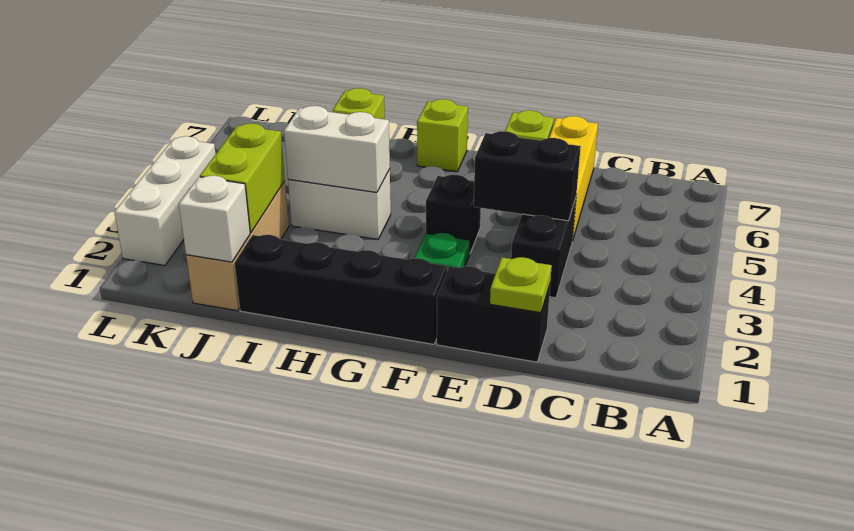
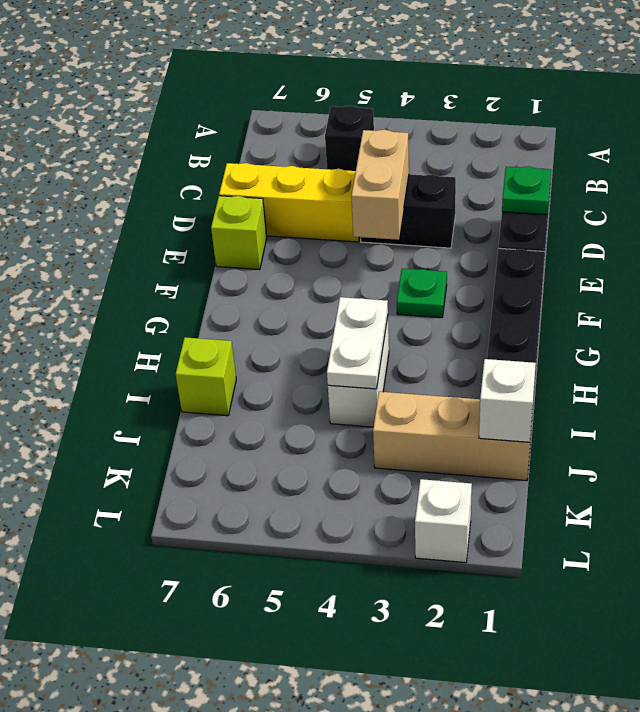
lime 1x1 plate [490,257,552,313] -> green 1x1 plate [502,166,551,215]
black 1x2 brick [474,131,581,221] -> tan 1x2 brick [351,130,409,240]
black 1x1 brick [426,175,481,253] -> black 1x1 brick moved to [325,106,374,171]
lime 1x1 brick [417,99,468,172] -> none
white 1x2 brick [284,106,390,192] -> white 1x2 plate [327,297,388,389]
lime 1x2 brick [200,123,285,233] -> none
white 1x3 brick [114,136,216,266] -> white 1x1 brick [415,479,472,563]

